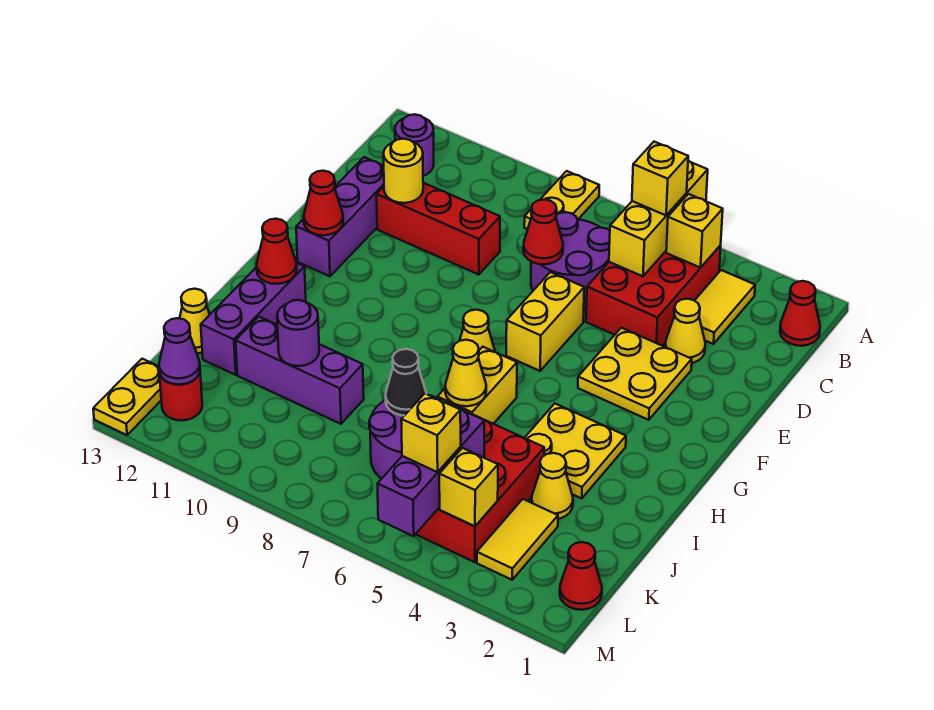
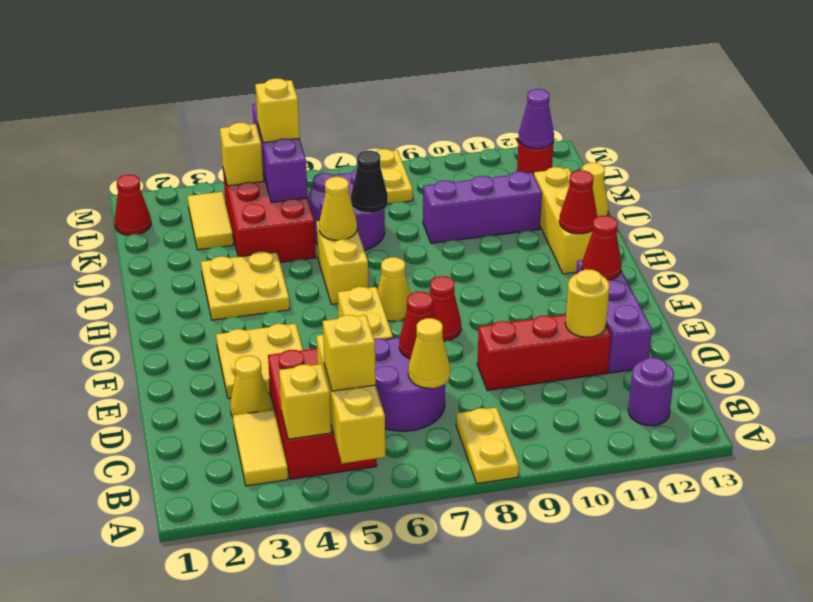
red 1x1 cone [780,281,820,346] -> red 1x1 cone moved to [430,276,461,341]
purple 1x3 brick [201,263,306,375] -> yellow 1x3 brick [534,167,593,274]
yellow 1x1 cone [532,453,573,519] -> yellow 1x1 cone moved to [408,318,450,388]
purple 1x1 round brick [277,300,319,366] -> none
yellow 1x2 plate [93,359,161,435] -> yellow 1x2 plate moved to [376,149,413,204]

